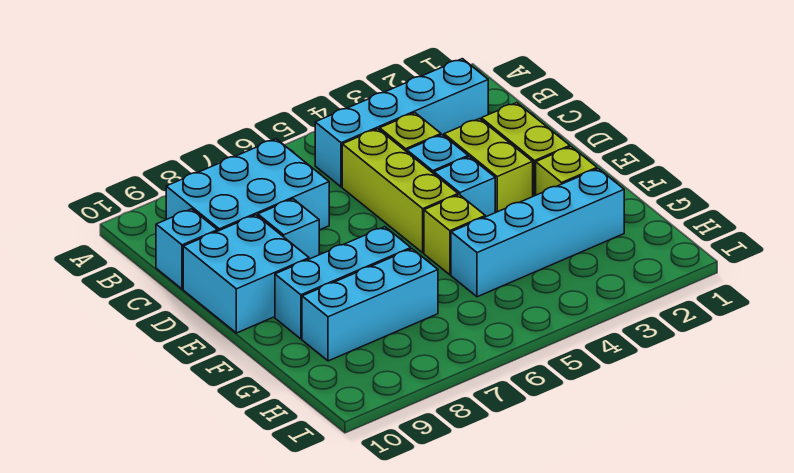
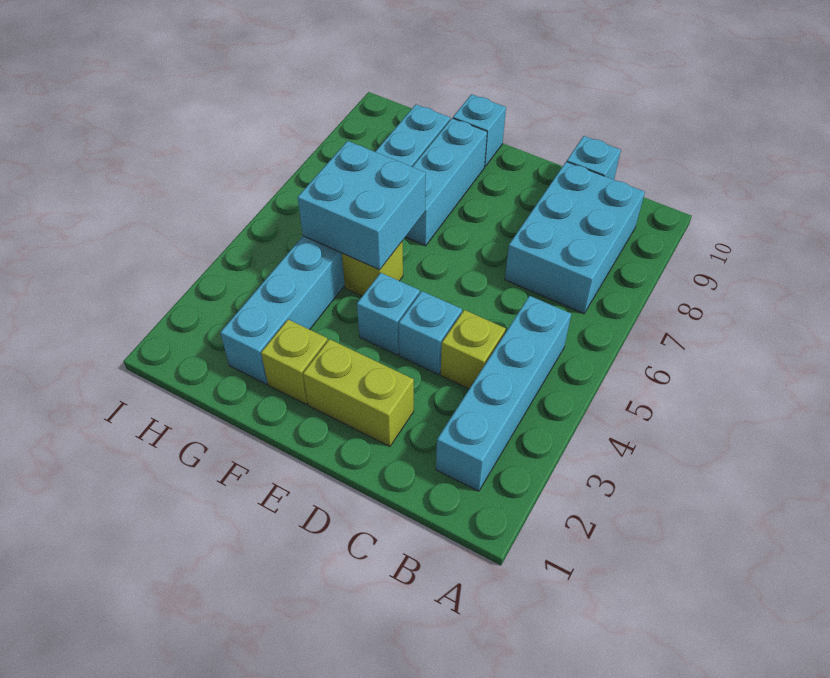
lime 1x3 brick [342,129,458,253] -> none
lime 1x2 brick [444,119,533,213] -> none
cyan 1x1 brick [258,199,319,259] -> cyan 1x1 brick moved to [453,94,506,166]
cyan 2x2 brick [183,215,309,333] -> cyan 2x2 brick moved to [298,141,426,270]

